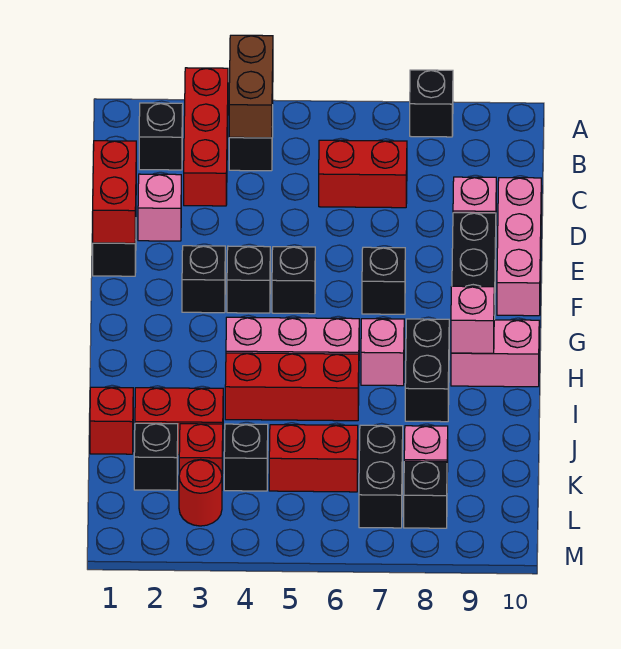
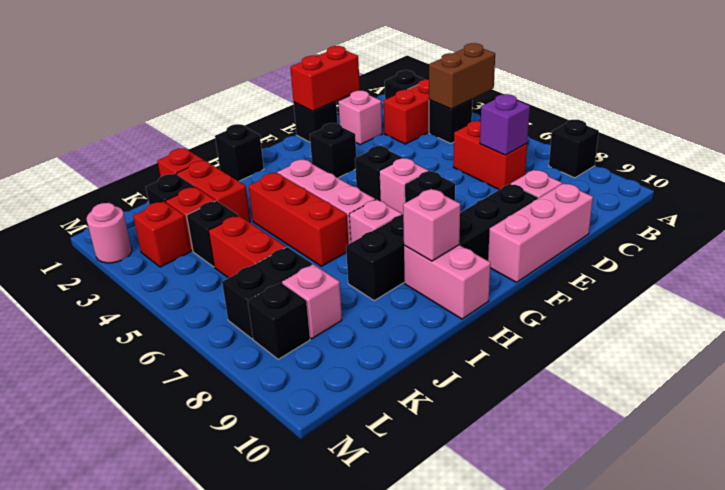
none -> purple 1x1 brick [480,94,530,155]
black 1x1 brick [227,246,270,313] -> black 1x1 brick moved to [215,124,264,181]
none -> pink 1x1 brick [379,158,428,214]
red 1x1 round brick [179,459,222,526] -> red 1x1 brick [133,201,190,267]
none -> pink 1x1 round brick [87,203,132,263]

